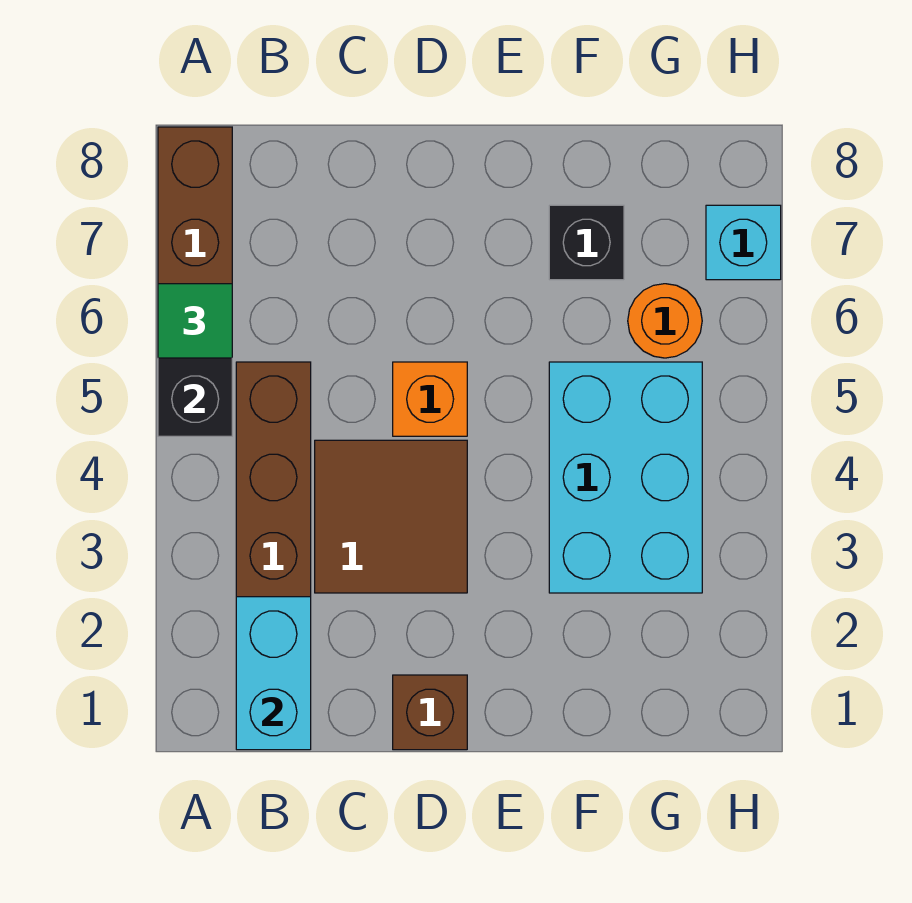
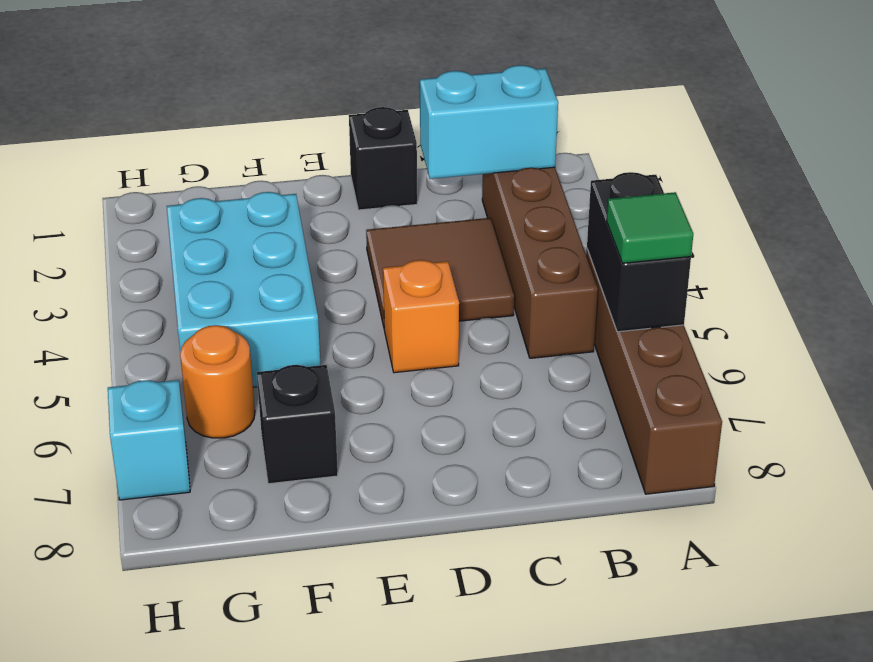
cyan 1x2 brick [236,597,311,750] -> cyan 1x2 brick turned to [420,65,558,179]
brown 1x1 brick [393,675,467,750] -> black 1x1 brick [349,107,417,210]

